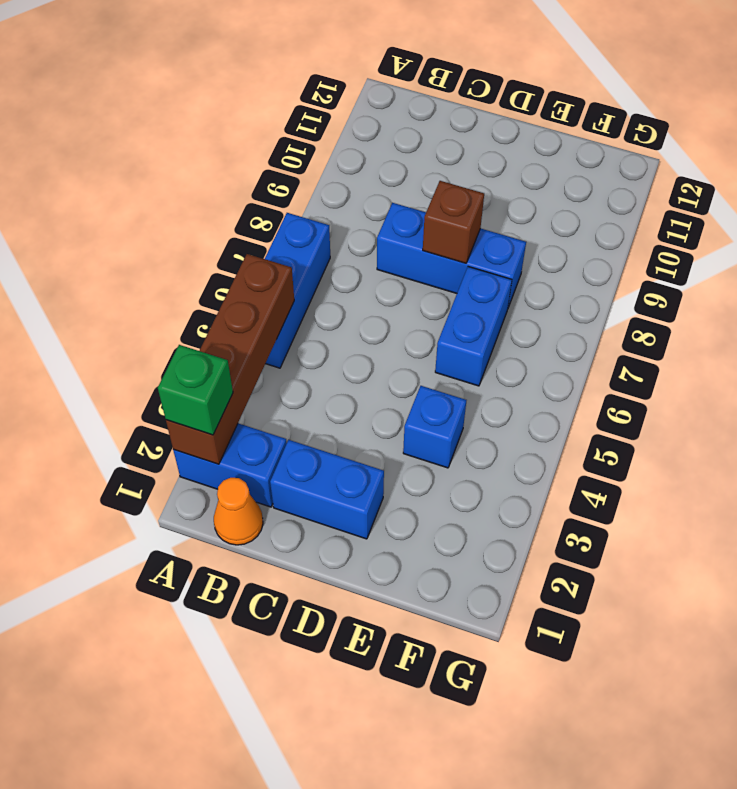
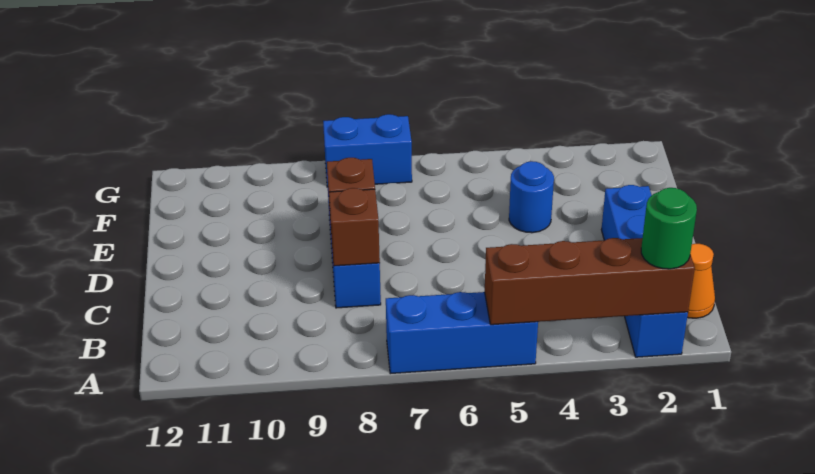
green 1x1 brick [158,345,233,435] -> green 1x1 round brick [641,188,697,269]
none -> brown 1x1 brick [329,188,380,266]
blue 1x1 brick [403,386,466,468] -> blue 1x1 round brick [509,161,554,233]
blue 1x2 brick [435,267,512,386] -> blue 1x2 brick moved to [323,114,412,187]

